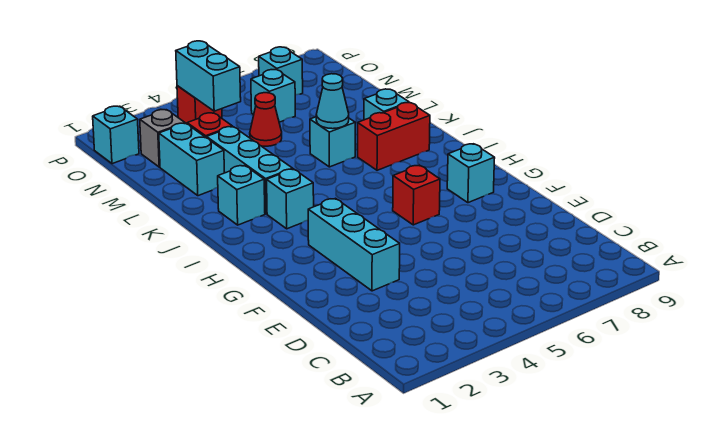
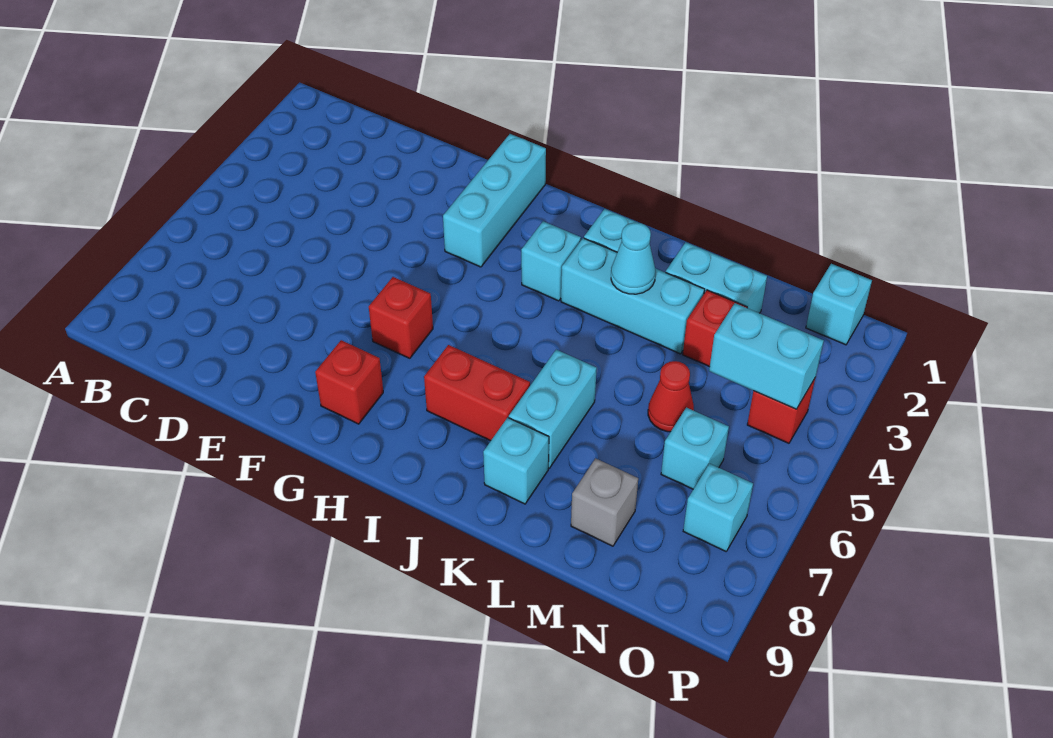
cyan 1x3 brick [308,198,400,291] -> cyan 1x3 brick turned to [443,134,546,267]
cyan 1x1 brick [447,144,495,203] -> red 1x1 brick [315,340,383,424]
red 1x2 brick [358,103,430,170] -> red 1x2 brick turned to [424,345,530,441]
cyan 1x1 brick [310,117,355,167] -> cyan 1x2 brick [509,350,597,468]
cyan 1x1 cone [316,74,349,129] -> cyan 1x1 cone moved to [611,223,655,294]
grey 1x1 brick [140,110,185,167] -> grey 1x1 brick moved to [571,458,638,546]

